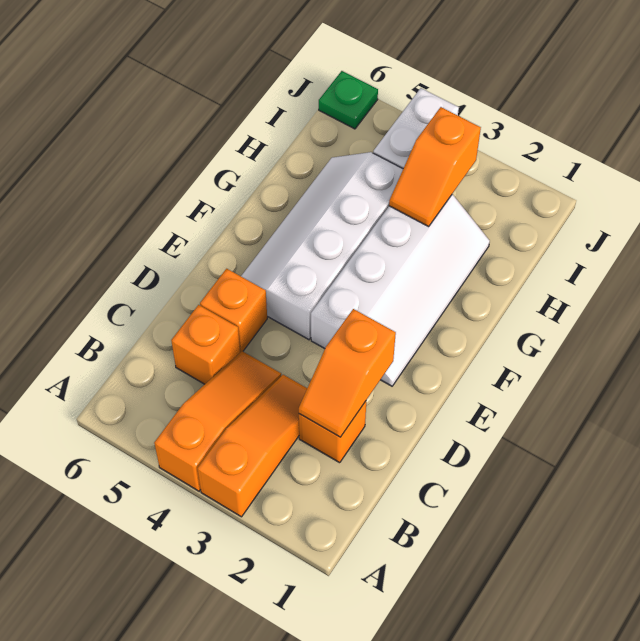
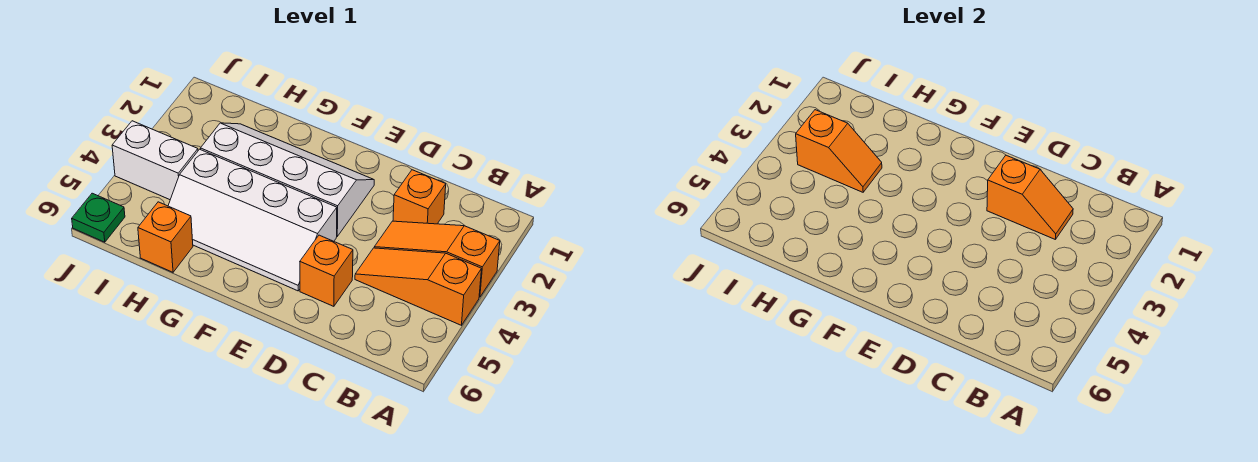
orange 1x1 brick [171,305,240,384] -> orange 1x1 brick moved to [138,202,193,272]

